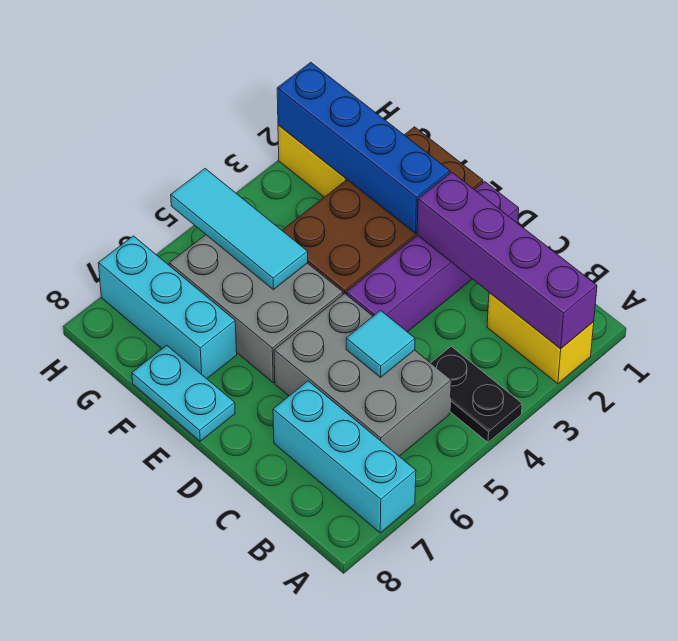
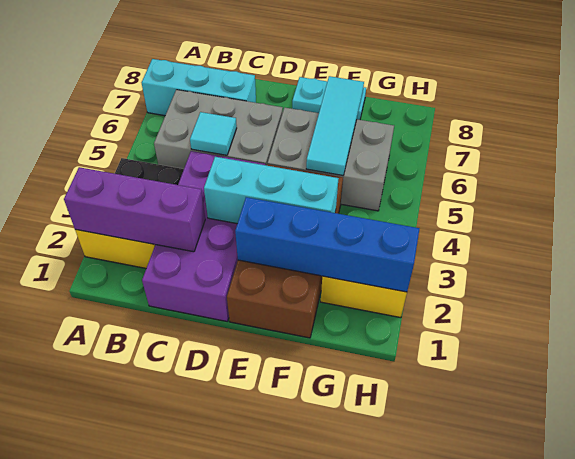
purple 1x4 brick [417,172,597,349] -> purple 1x3 brick [64,167,205,252]
purple 1x4 brick [346,182,519,332] -> purple 2x4 brick [142,151,265,322]
cyan 1x3 tile [171,169,308,290] -> cyan 1x3 tile turned to [306,76,364,176]
cyan 1x3 brick [98,236,237,379] -> cyan 1x3 brick moved to [204,157,339,224]

